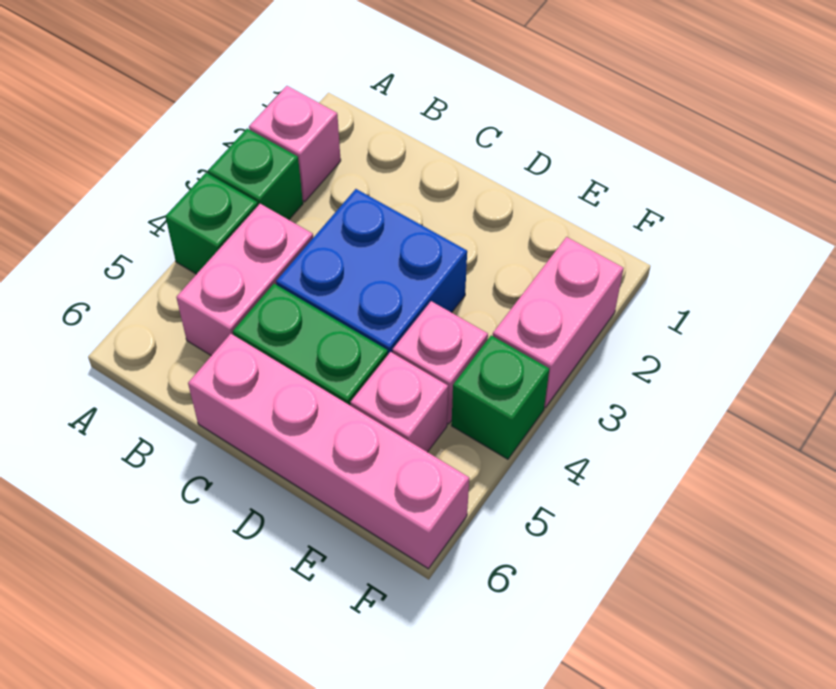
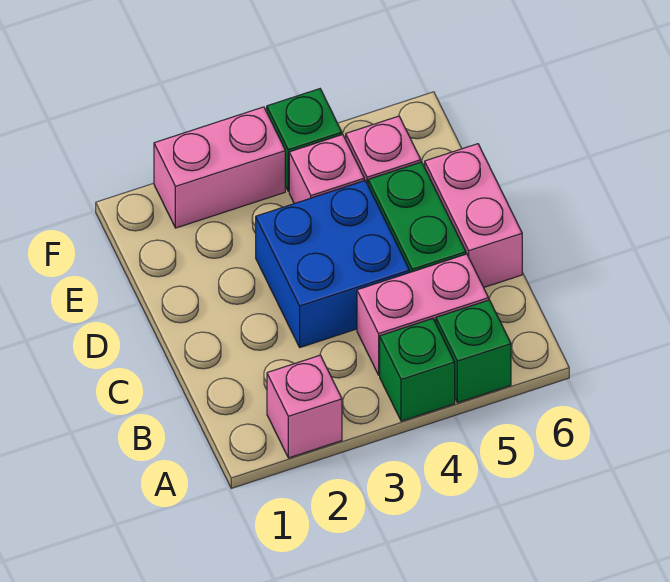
green 1x1 brick [208,129,303,220] -> green 1x1 brick moved to [436,300,511,403]
pink 1x4 brick [188,334,469,569] -> pink 1x2 brick [425,144,522,287]

